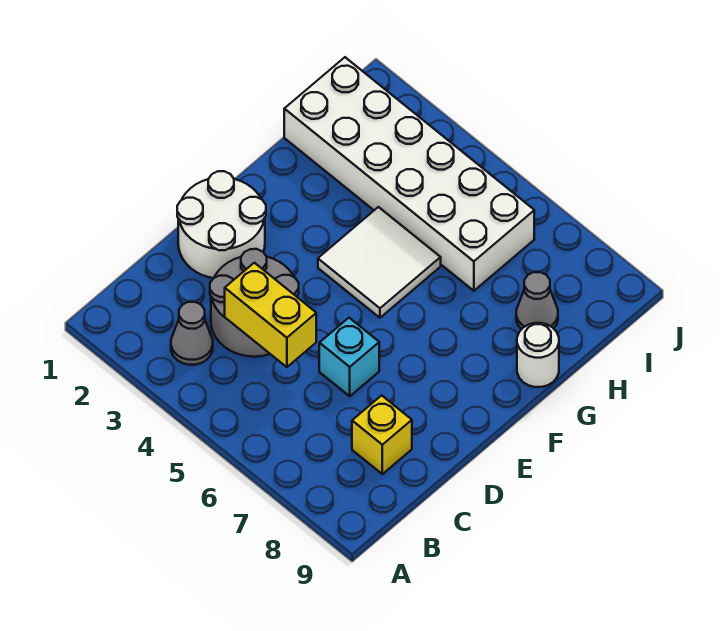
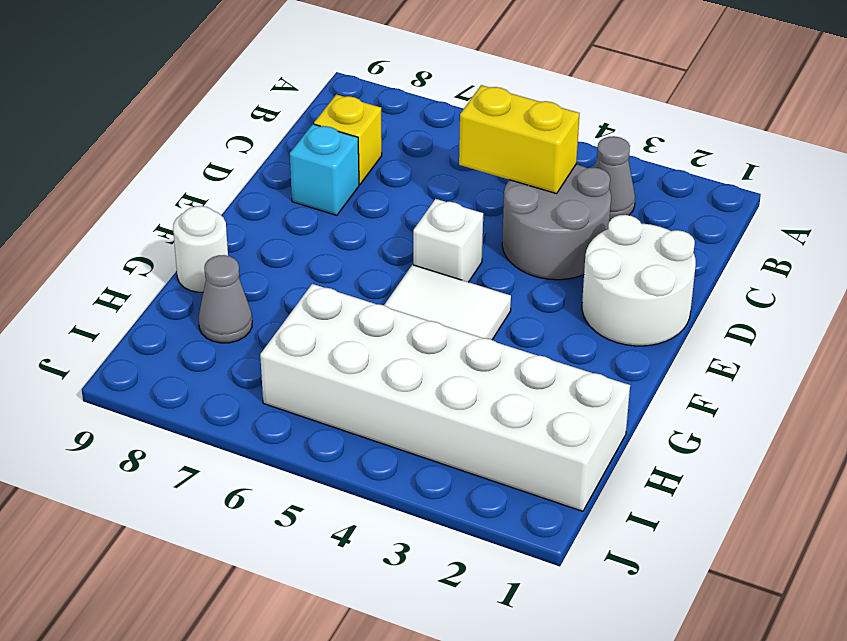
cyan 1x1 brick [319,318,379,396] -> cyan 1x1 brick moved to [290,124,359,215]
none -> white 1x1 brick [413,199,483,282]

